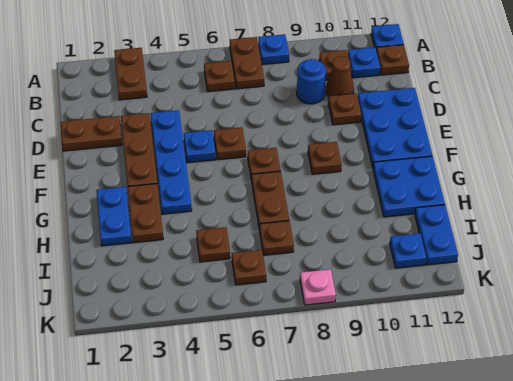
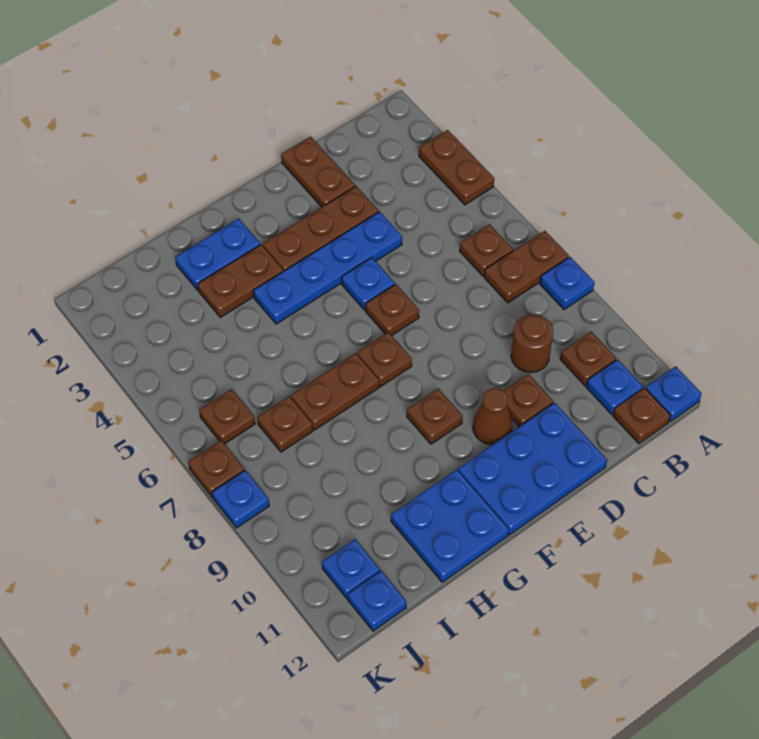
brown 1x2 plate [114,48,147,100] -> brown 1x2 plate turned to [419,130,494,205]
blue 1x1 round brick [297,59,326,104] -> brown 1x1 round brick [511,314,553,372]
brown 1x1 cone [326,56,354,97] -> brown 1x1 cone moved to [473,388,513,445]
brown 1x1 plate [196,227,230,262] -> brown 1x1 plate moved to [188,440,244,497]
blue 1x2 plate [415,205,458,265] -> blue 1x1 plate [348,571,406,631]
pink 1x1 plate [300,269,336,305] -> blue 1x1 plate [212,470,269,528]

